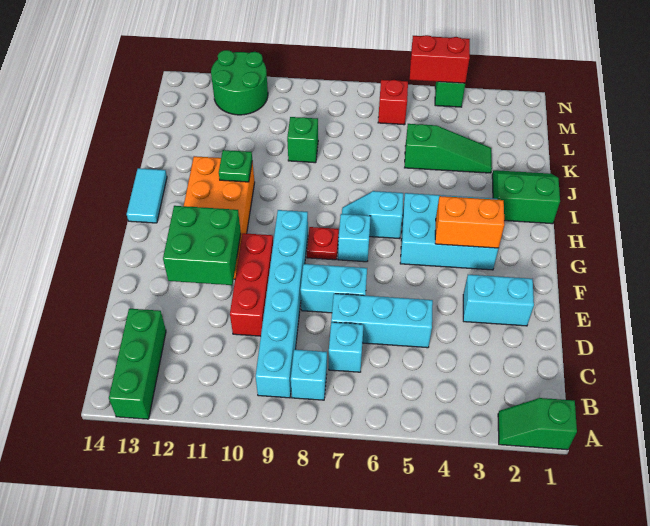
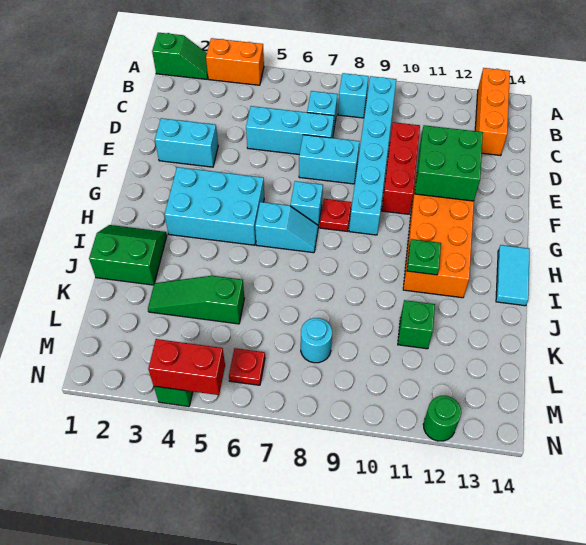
green 1x3 brick [109,309,166,419] -> orange 1x3 brick [475,68,510,156]
orange 1x2 brick [435,196,504,248] -> orange 1x2 brick moved to [206,38,264,85]
green 2x2 slope [492,170,560,224] -> green 2x2 slope turned to [89,225,167,285]
green 1x1 brick [287,117,318,163] -> green 1x1 brick moved to [398,300,435,349]
none -> cyan 1x1 round brick [301,318,332,363]
red 1x1 brick [378,80,408,125] -> red 1x1 plate [229,348,265,385]
green 2x2 round brick [211,50,268,115] -> green 1x1 round brick [423,396,461,441]

